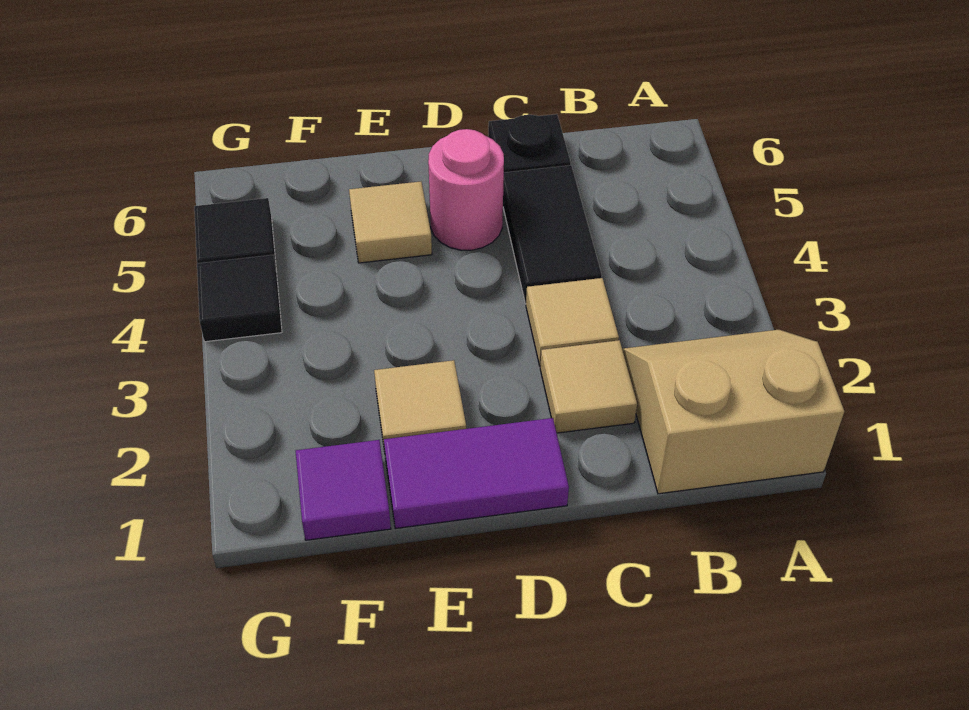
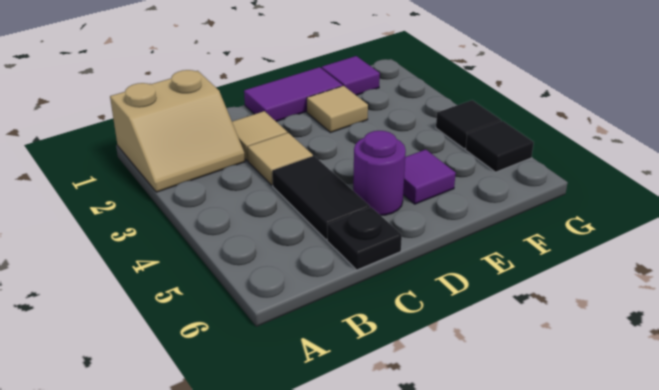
pink 1x1 round brick [428,129,504,250] -> purple 1x1 round brick [353,131,406,216]
tan 1x1 tile [349,182,432,263] -> purple 1x1 tile [403,149,456,204]

